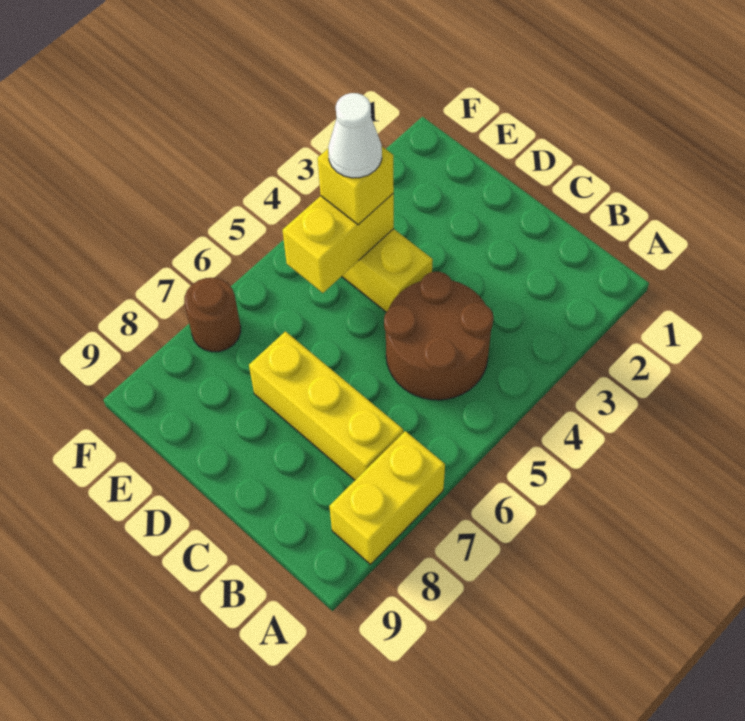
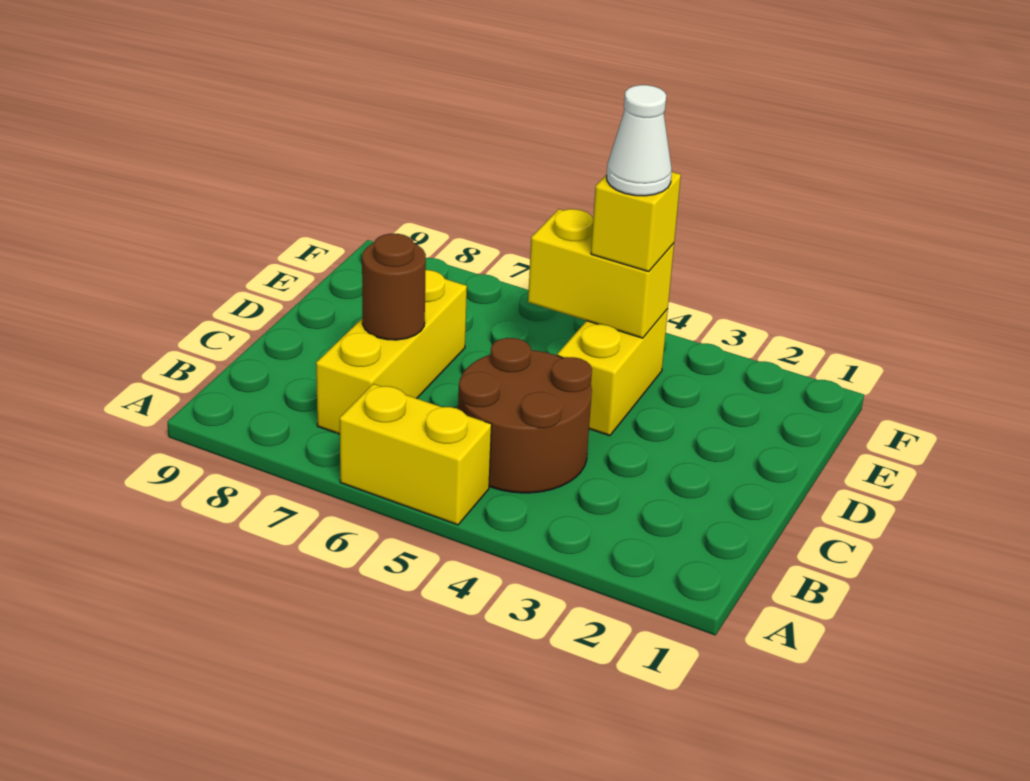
yellow 1x2 brick [329,431,445,564] -> yellow 1x2 brick moved to [340,384,492,525]
brown 1x1 round brick [184,278,241,352] -> brown 1x1 round brick moved to [362,234,426,340]

